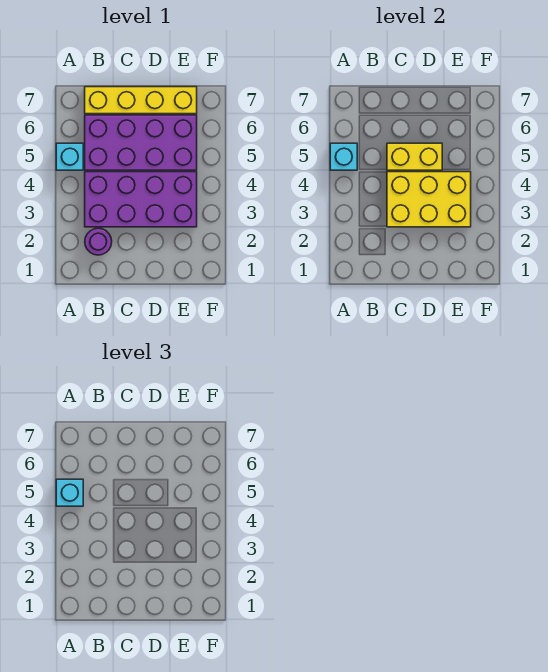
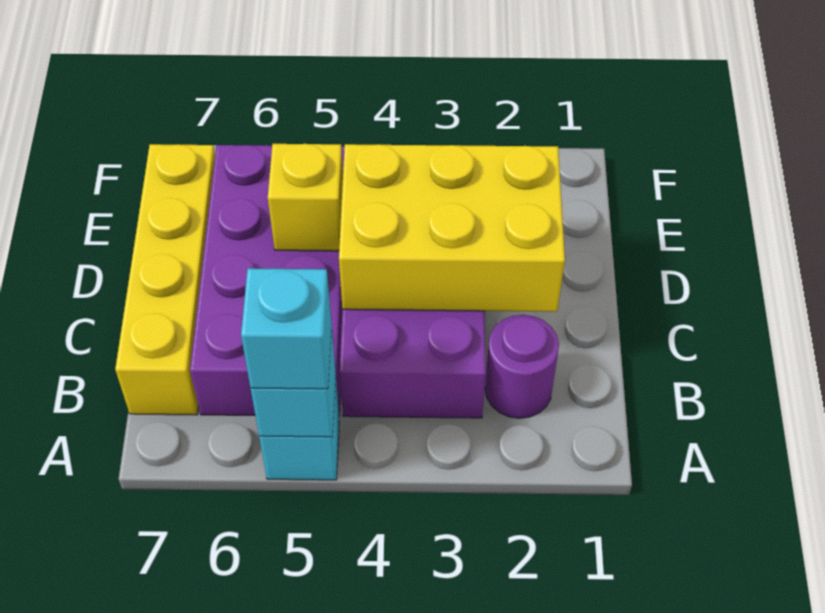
yellow 2x3 brick [387,172,471,227] -> yellow 2x3 brick turned to [339,144,565,312]
yellow 1x2 brick [387,143,442,170] -> yellow 1x1 brick [268,144,343,251]

